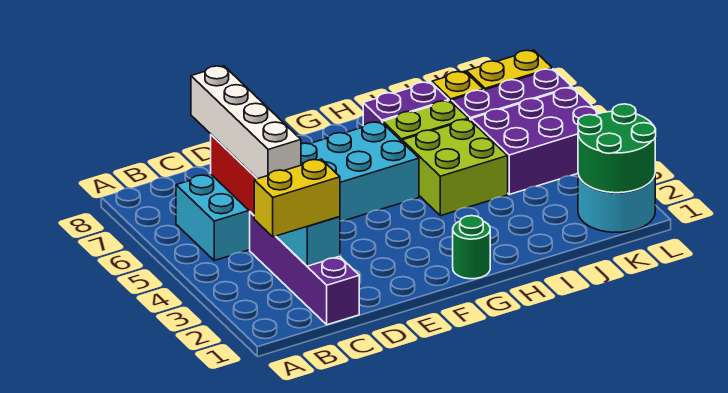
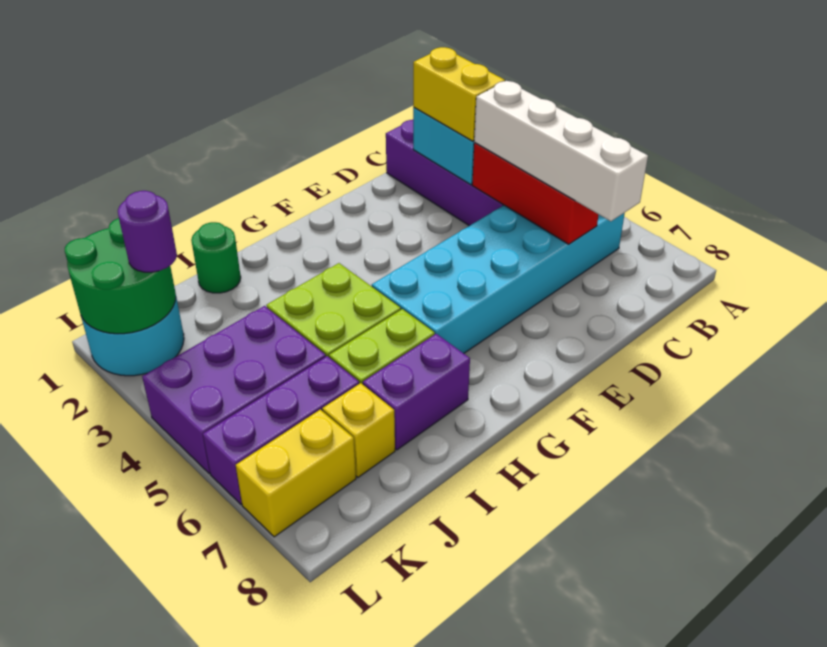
yellow 1x2 brick [254,159,340,237] -> yellow 1x2 brick turned to [413,47,505,141]
green 1x1 round brick [453,216,490,279] -> green 1x1 round brick moved to [191,222,241,293]
none -> purple 1x1 round brick [118,191,177,272]

